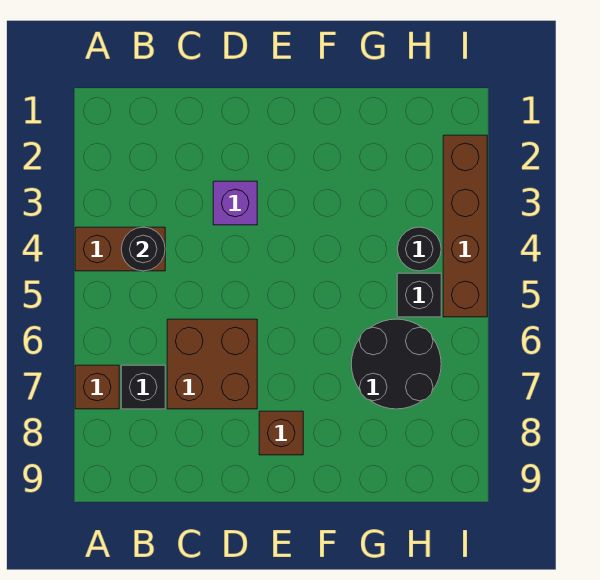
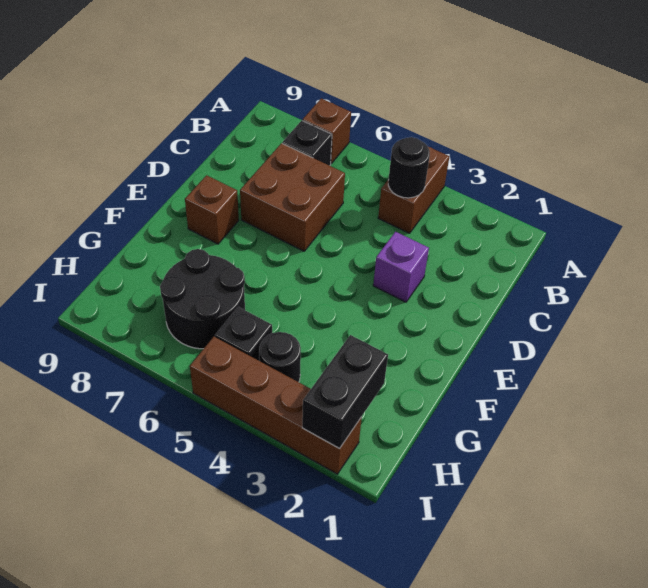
none -> black 1x2 brick [302,335,388,449]

